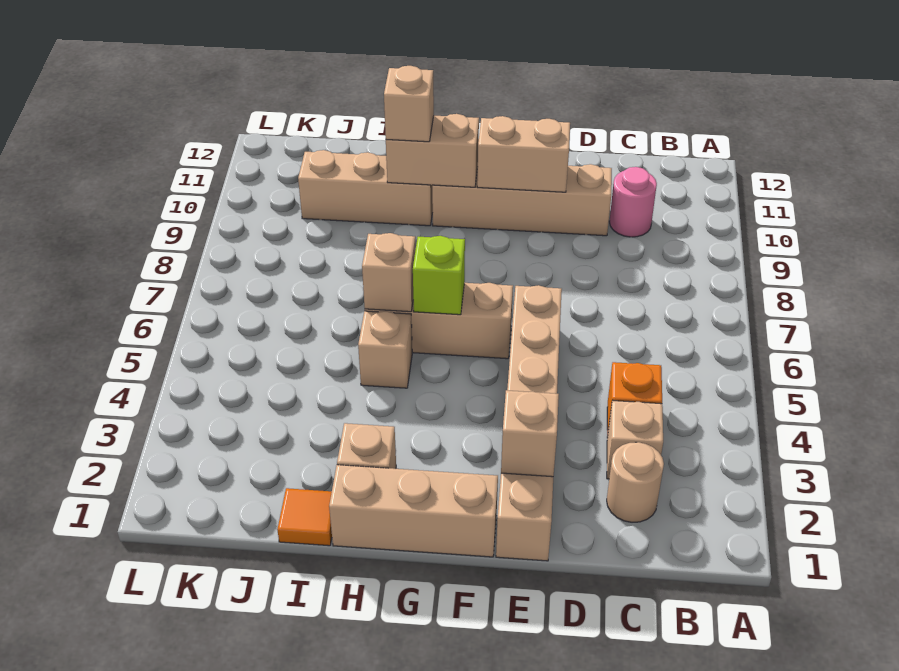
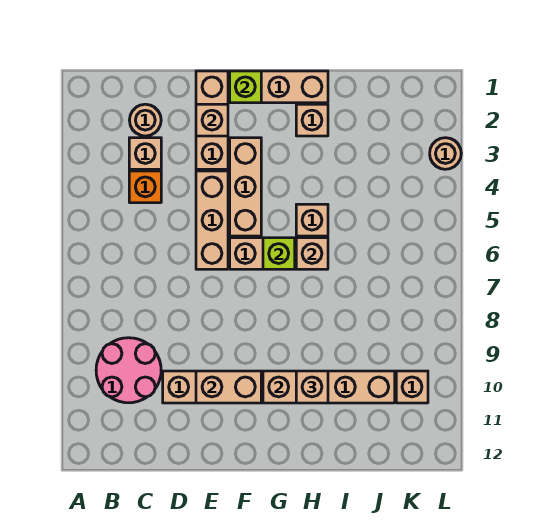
pink 1x1 round brick [609,167,657,237] -> pink 2x2 round brick [96,338,161,403]
none -> lime 1x1 brick [230,71,261,103]
none -> tan 1x3 brick [230,138,261,236]
orange 1x1 tile [277,488,332,546] -> none
none -> tan 1x1 brick [396,371,428,403]
none -> tan 1x1 round brick [430,138,461,169]

